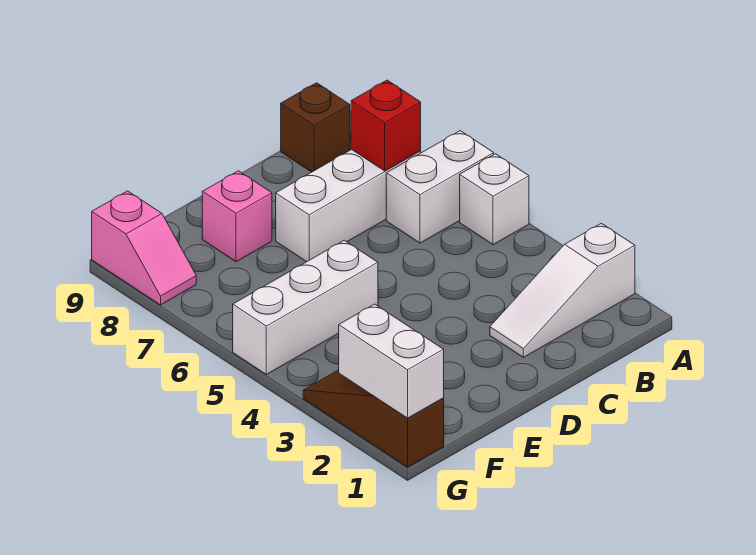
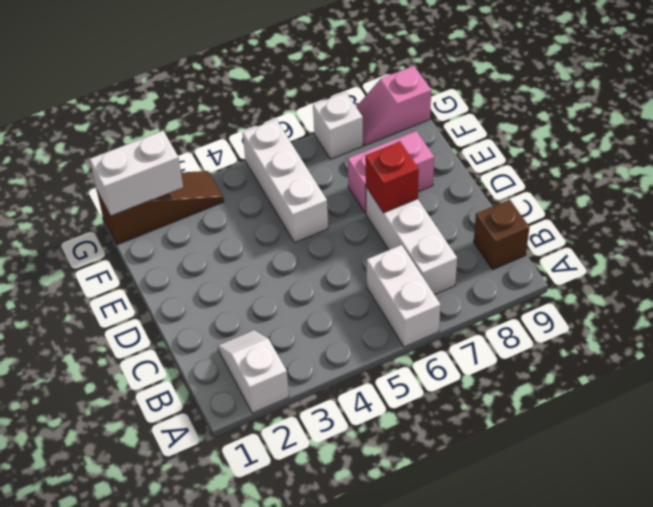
white 1x3 slope [490,223,635,357] -> white 1x2 slope [218,330,289,413]
white 1x1 brick [460,154,529,245] -> white 1x1 brick moved to [313,92,363,159]
red 1x1 brick [351,80,421,171] -> red 1x1 brick moved to [365,142,419,213]
pink 1x1 brick [202,171,272,262] -> pink 1x2 brick [348,131,434,213]

